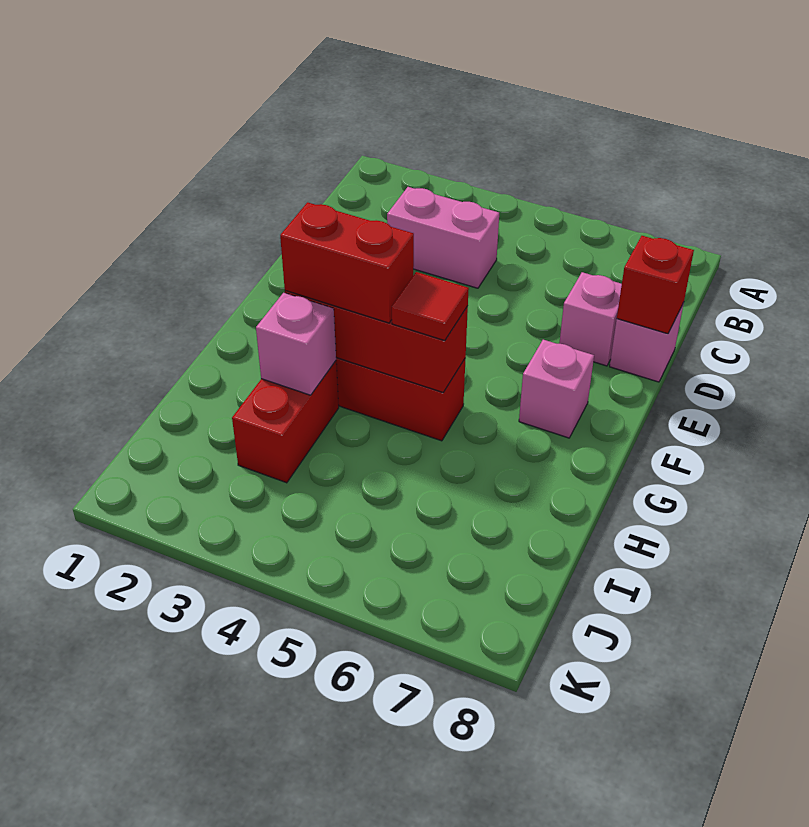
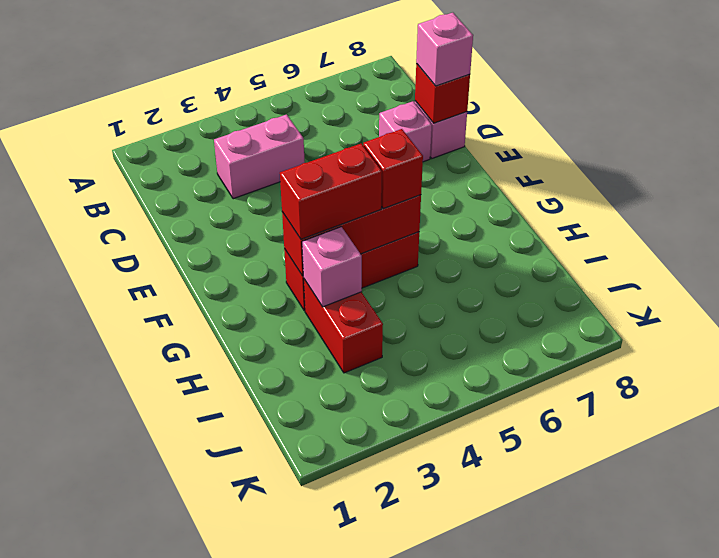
pink 1x1 brick [519,340,594,438] -> pink 1x1 brick moved to [416,13,473,86]
red 1x1 tile [392,272,469,341] -> red 1x1 brick [363,129,423,209]

